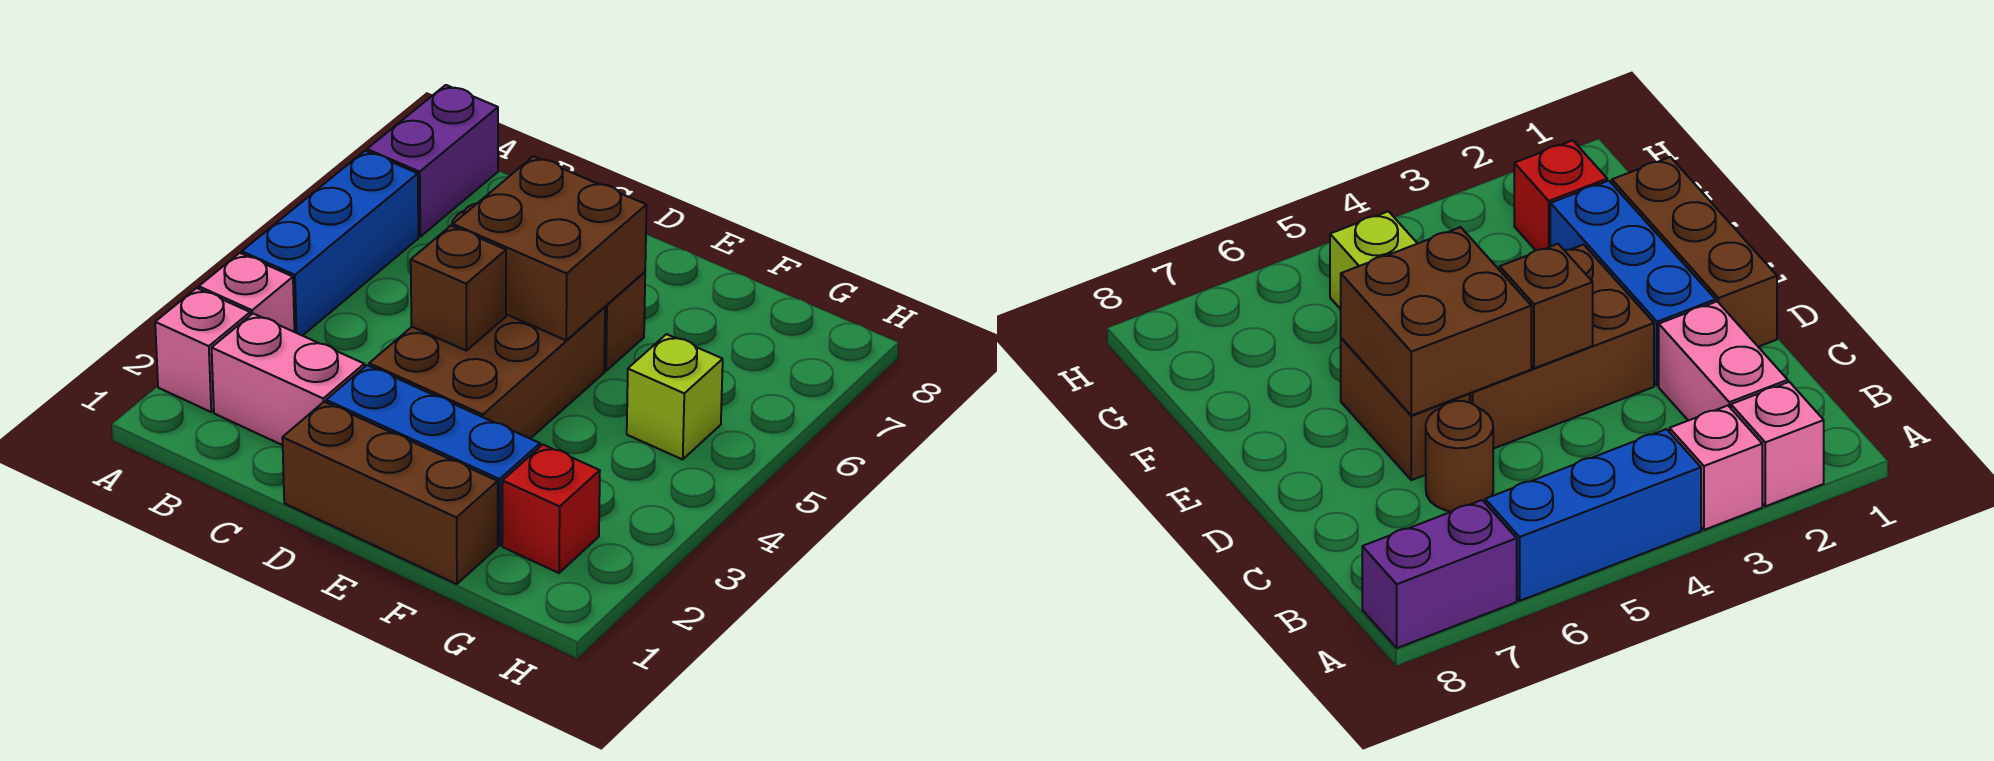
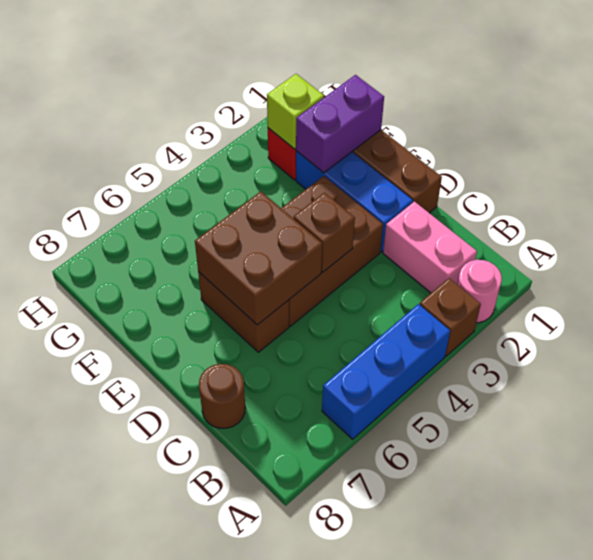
pink 1x1 brick [155,288,250,412] -> pink 1x1 round brick [457,260,502,323]
pink 1x1 brick [199,253,294,332] -> brown 1x1 brick [420,278,481,356]
purple 1x2 brick [367,85,498,237] -> purple 1x2 brick moved to [296,75,384,173]
brown 1x1 round brick [1426,401,1493,512] -> brown 1x1 round brick moved to [199,364,245,428]
lime 1x1 brick [627,334,723,459] -> lime 1x1 brick moved to [267,74,324,149]

